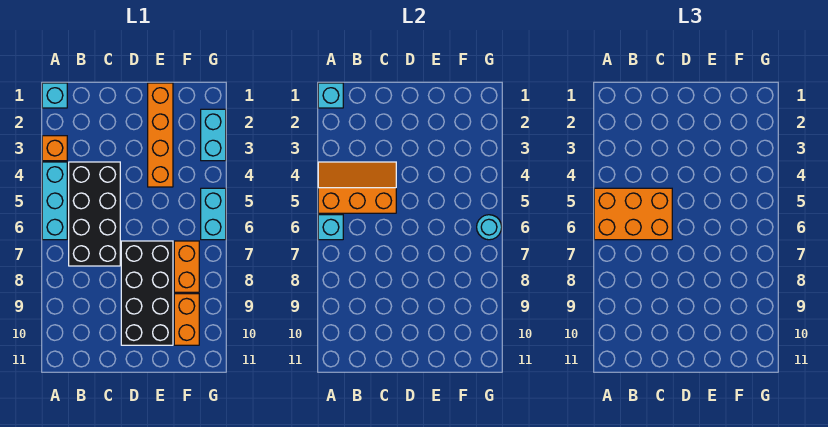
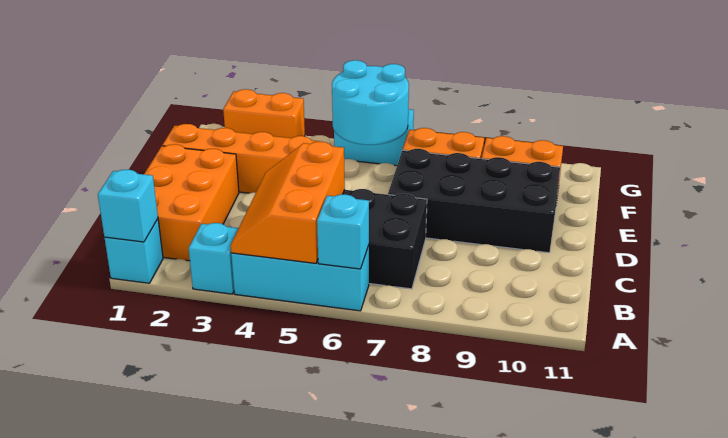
orange 1x1 brick [42,136,67,161] -> cyan 1x1 brick [189,223,239,294]
orange 2x3 brick [594,188,672,240] -> orange 2x3 brick moved to [144,144,239,261]
cyan 1x2 brick [201,109,226,161] -> orange 1x2 brick [223,89,305,138]
cyan 1x1 round brick [477,215,502,240] -> cyan 2x2 round brick [332,60,409,145]

